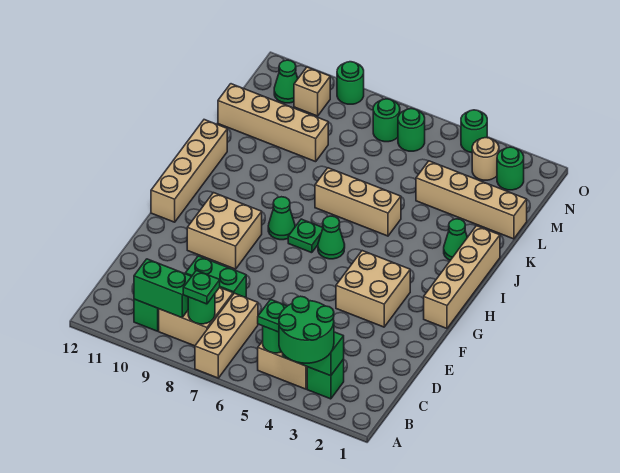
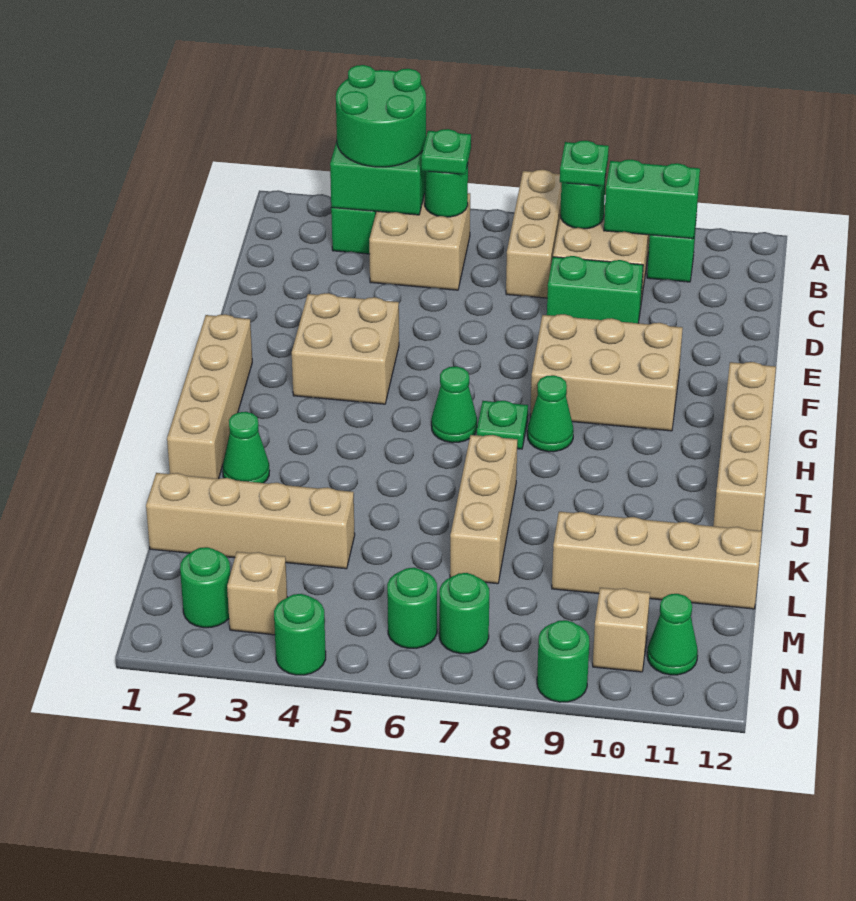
tan 2x2 brick [187,193,262,269] -> tan 2x3 brick [530,314,683,431]
tan 1x3 brick [315,168,401,236] -> tan 1x3 brick turned to [450,435,517,584]
tan 1x1 round brick [472,138,499,180] -> tan 1x1 brick [227,552,287,635]

